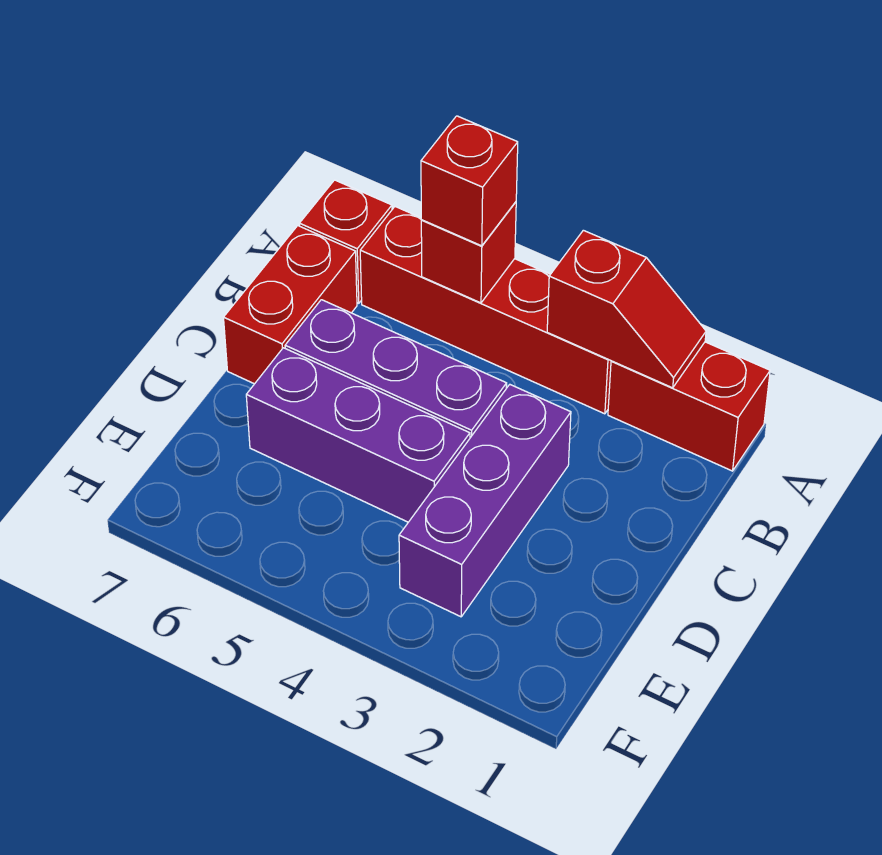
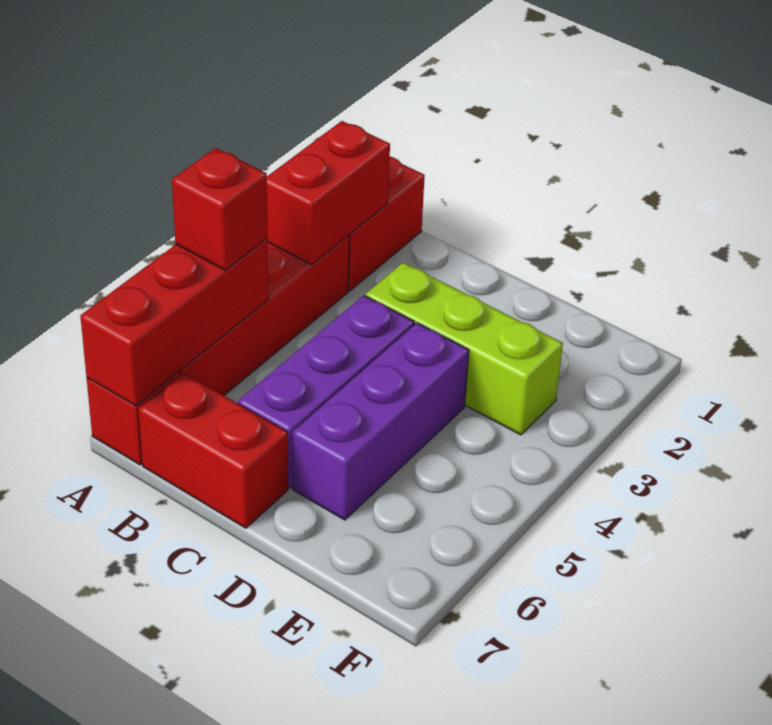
red 1x2 slope [547,230,706,388] -> red 1x2 brick [267,121,390,265]
red 1x1 brick [421,202,516,303] -> red 1x3 brick [80,239,268,406]
purple 1x3 brick [399,385,571,617] -> lime 1x3 brick [366,262,563,435]

